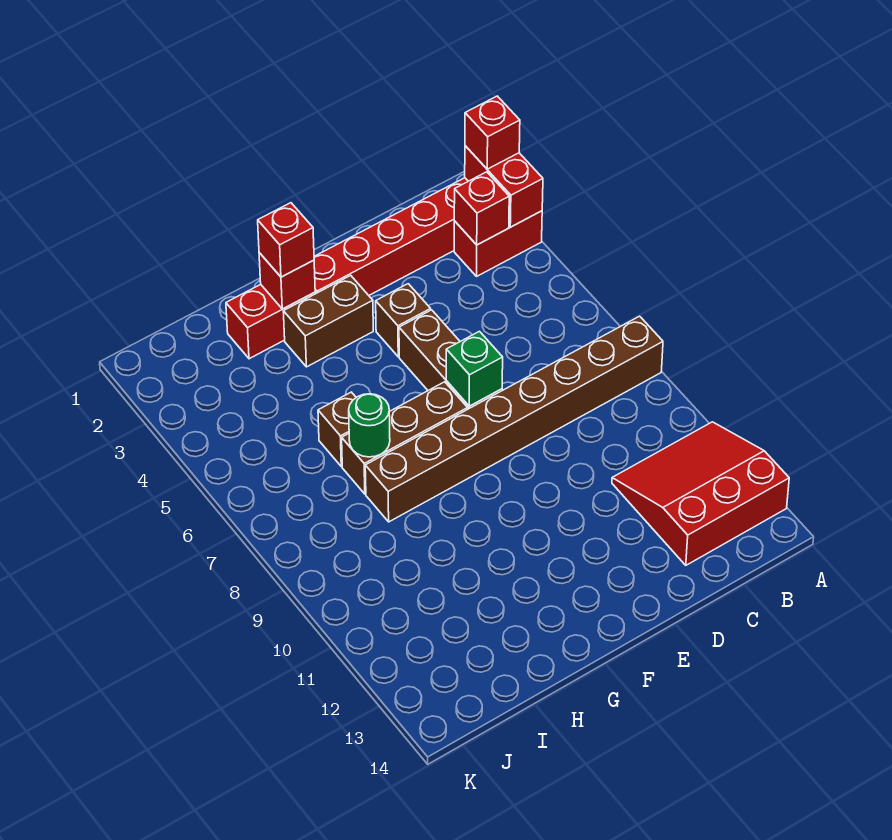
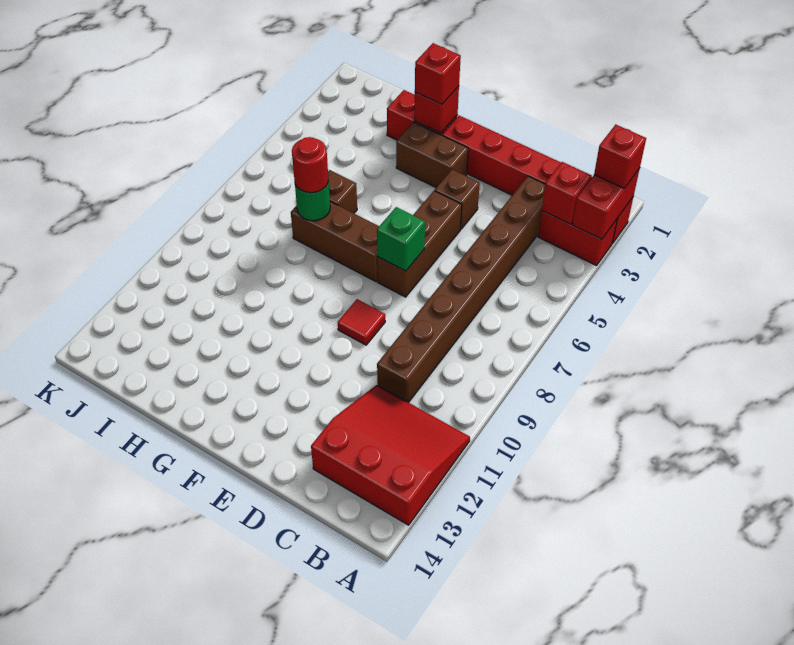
brown 1x8 brick [365,316,663,522] -> brown 1x8 brick turned to [377,176,545,402]
none -> red 1x1 tile [338,299,385,345]
none -> red 1x1 round brick [292,137,328,193]

